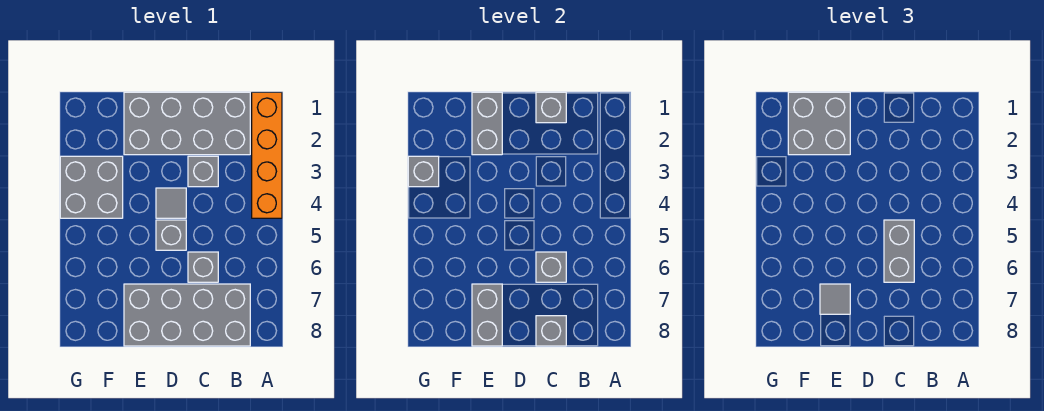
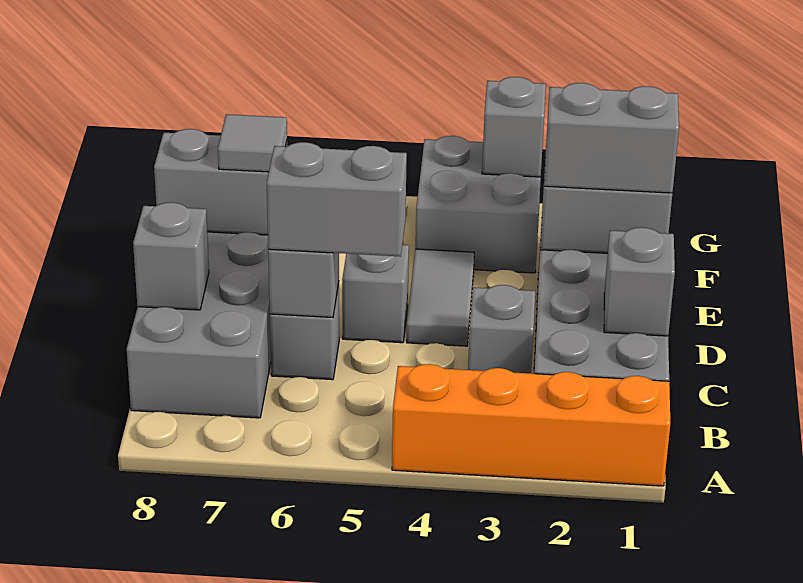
grey 1x1 tile [156,188,186,218] -> grey 1x2 tile [407,249,474,346]
grey 2x2 brick [788,92,850,155] -> grey 1x2 brick [544,83,679,193]

